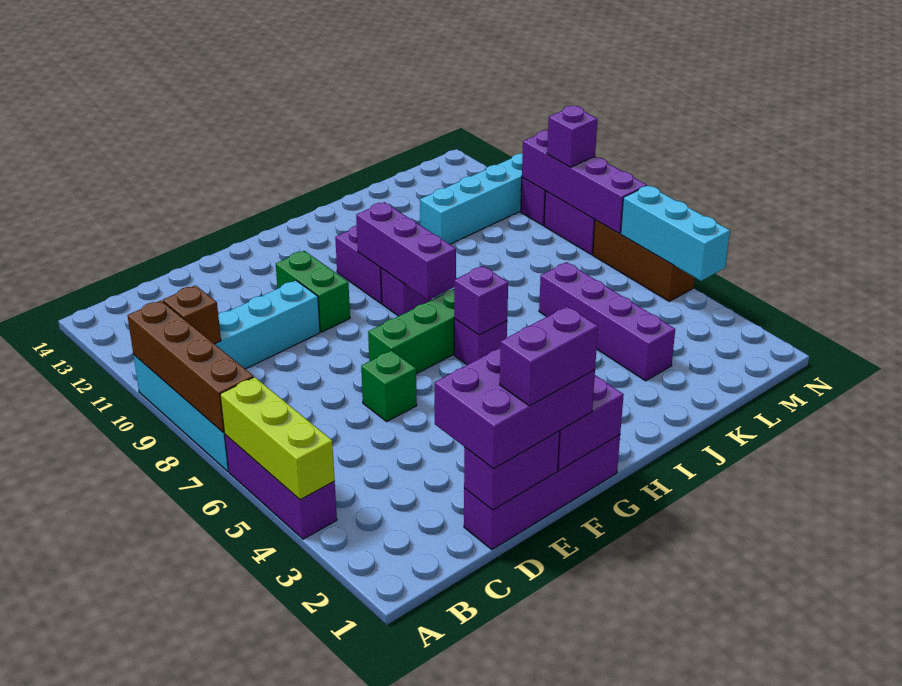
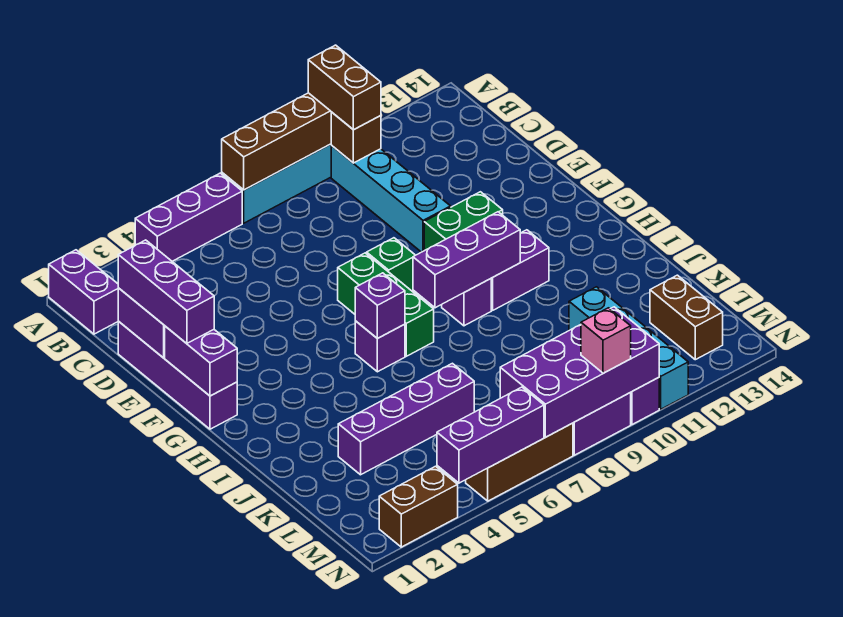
lime 1x3 brick [220,377,335,500] -> none
none -> brown 1x2 brick [308,45,381,130]
purple 2x3 brick [434,347,595,469] -> purple 1x3 brick [118,240,214,343]
purple 1x2 brick [500,306,598,406] -> purple 1x2 brick moved to [49,250,118,334]
green 1x1 brick [361,350,417,421] -> green 1x1 brick moved to [367,238,415,291]
none -> brown 1x2 brick [650,275,723,360]
none -> brown 1x2 brick [379,466,458,547]
cyan 1x3 brick [621,186,730,281] -> purple 1x3 brick [437,387,544,483]
purple 1x4 brick [522,130,647,234] -> purple 2x4 brick [500,307,659,437]
purple 1x1 brick [547,106,597,167] -> pink 1x1 brick [581,308,631,373]

